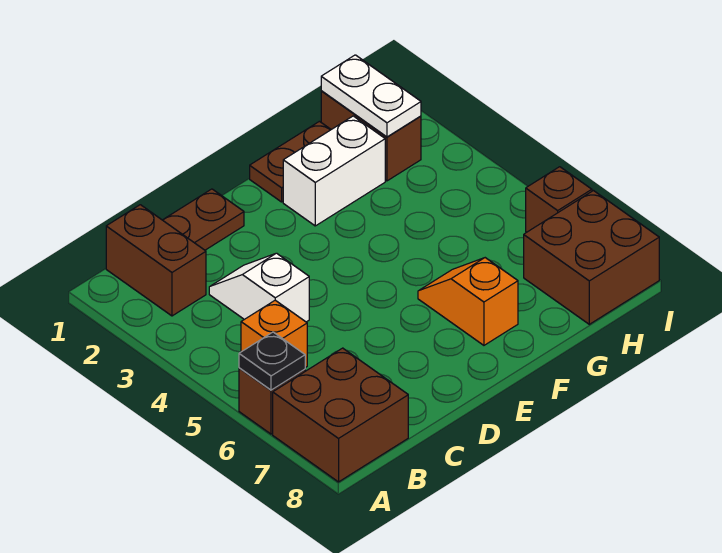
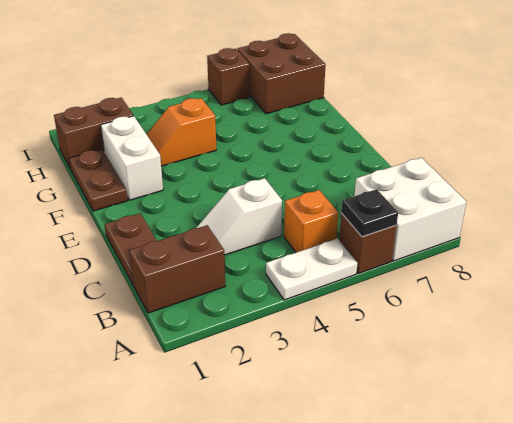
brown 2x2 brick [273,348,408,482] -> white 2x2 brick [354,158,466,261]
orange 1x2 slope [418,258,518,345] -> orange 1x2 slope moved to [147,98,216,166]
white 1x2 plate [321,55,421,137] -> white 1x2 plate moved to [266,239,357,300]

